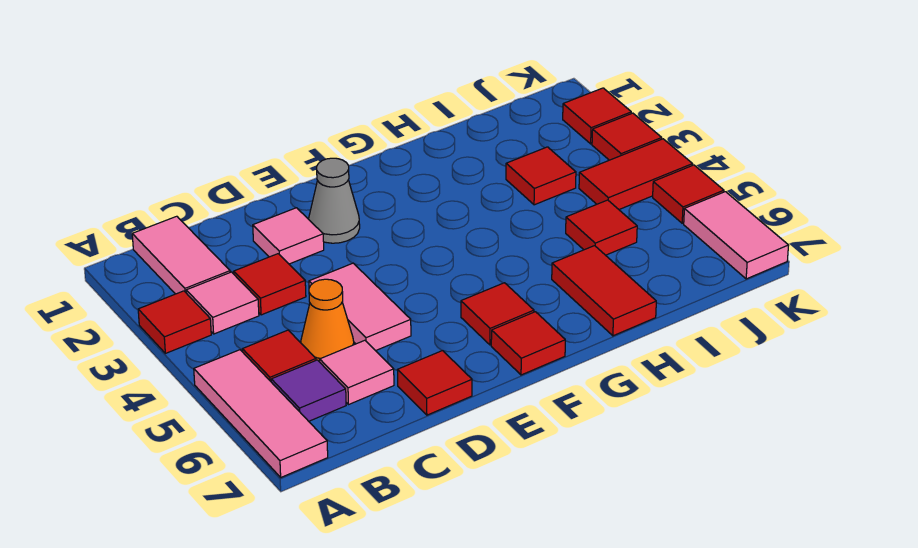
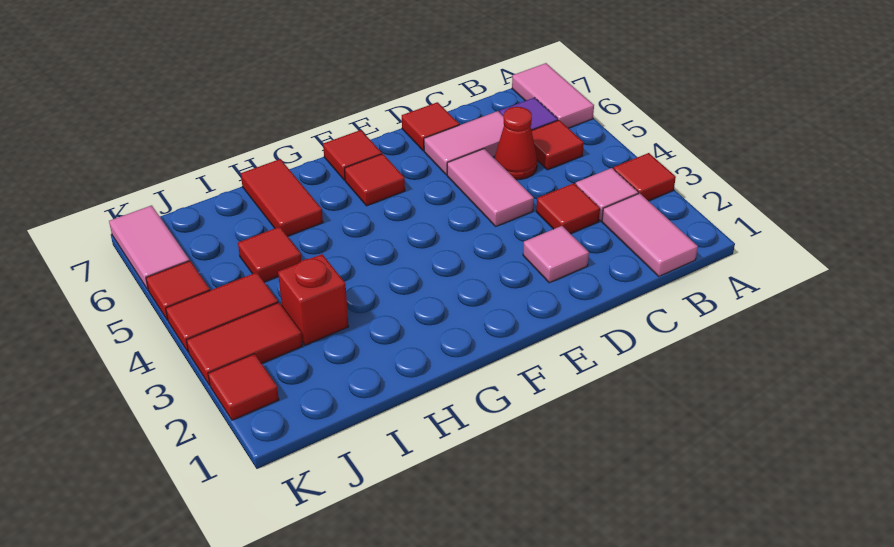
pink 1x3 tile [194,350,328,477] -> pink 1x2 tile [512,63,594,128]
orange 1x1 cone [301,279,354,362] -> red 1x1 cone [494,107,538,180]
pink 1x1 tile [320,340,394,405] -> pink 1x2 tile [424,111,504,175]
grey 1x1 cone [309,158,360,243] -> none
red 1x1 tile [506,147,576,205] -> red 1x1 brick [278,254,349,345]
red 1x1 tile [592,113,662,160] -> red 1x2 tile [186,302,303,385]

